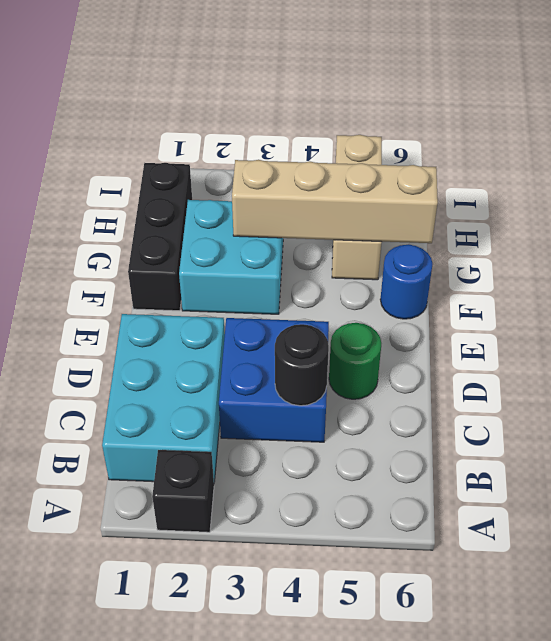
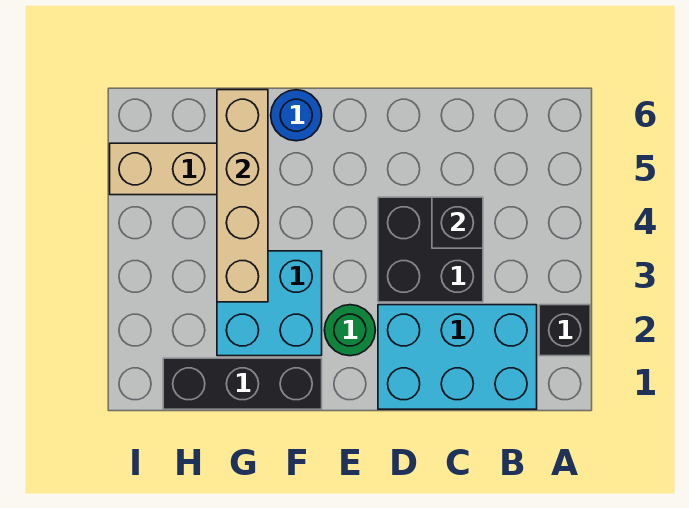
blue 2x2 brick [219,318,329,442] -> black 2x2 brick [378,197,483,302]
black 1x1 round brick [275,324,329,406] -> black 1x1 brick [432,197,483,248]
green 1x1 round brick [329,323,381,399] -> green 1x1 round brick moved to [324,305,375,356]

